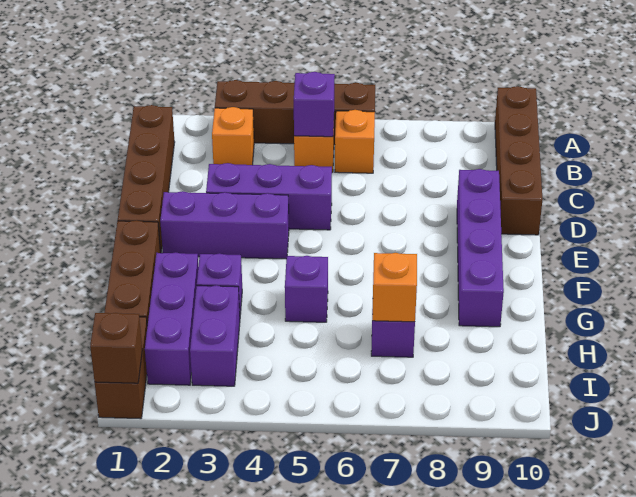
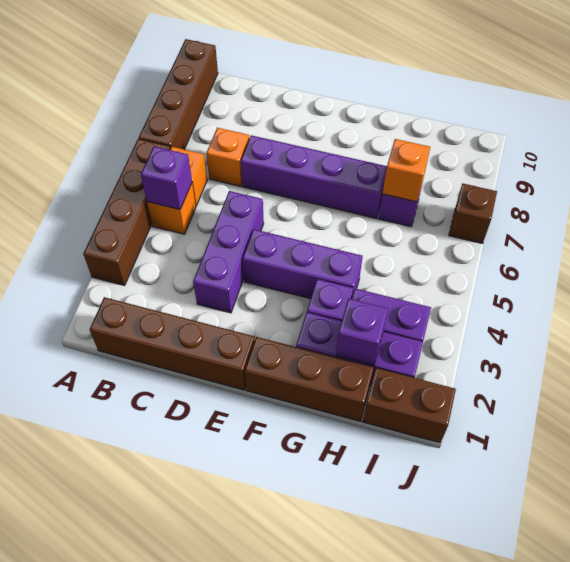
brown 1x4 brick [495,86,543,235] -> brown 1x4 brick turned to [139,39,218,150]
orange 1x1 brick [212,107,254,165] -> orange 1x1 brick moved to [206,128,250,186]
purple 1x4 brick [457,169,504,327] -> purple 1x4 brick moved to [241,135,387,218]
purple 1x3 brick [160,191,289,259] -> purple 1x3 brick turned to [243,229,363,299]
purple 1x1 brick [285,256,328,322] -> purple 1x1 brick moved to [336,299,388,365]
brown 1x1 brick [90,313,142,383] -> brown 1x1 brick moved to [449,183,497,243]

